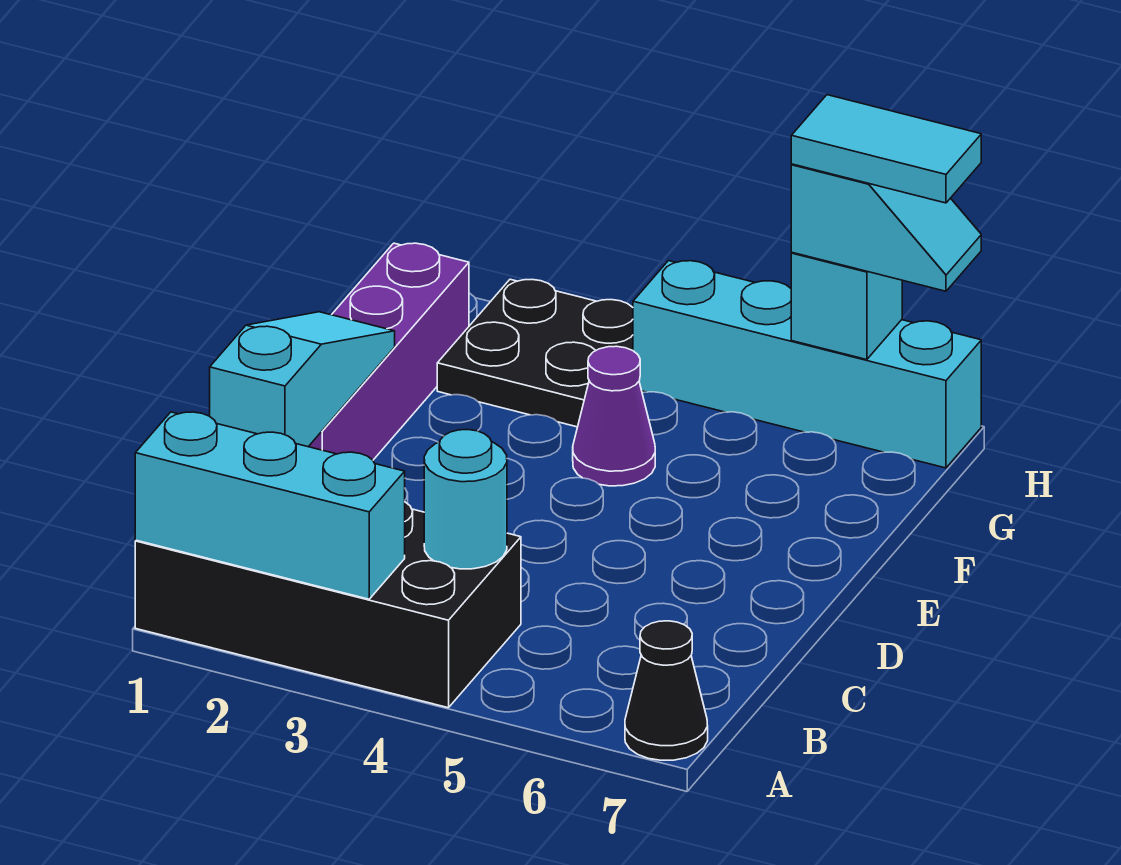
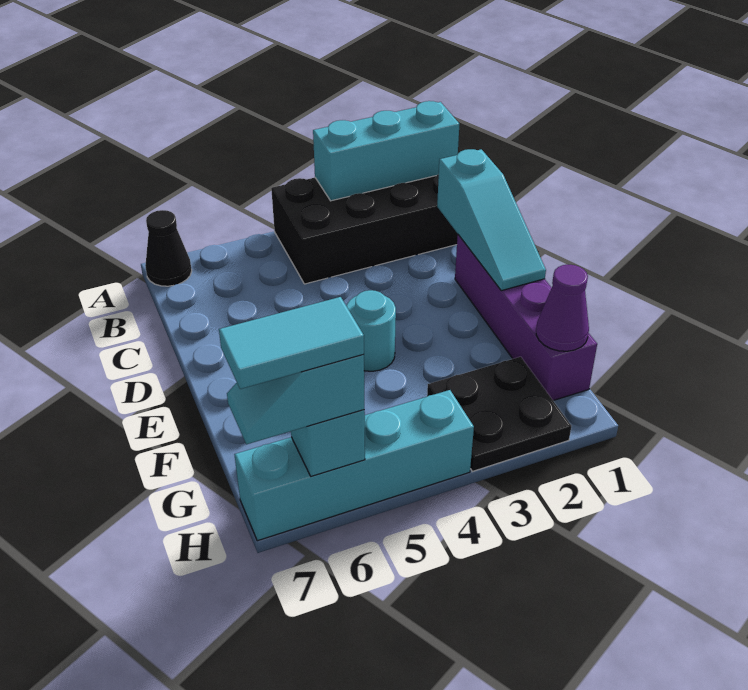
cyan 1x1 round brick [424,430,507,569] -> cyan 1x1 round brick moved to [346,290,396,371]
purple 1x1 cone [573,346,655,486] -> purple 1x1 cone moved to [536,265,589,351]

